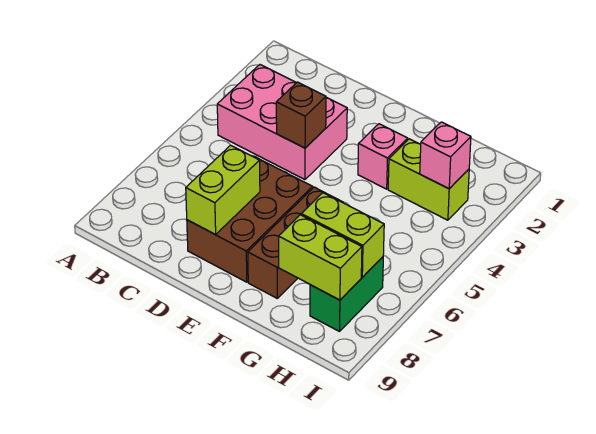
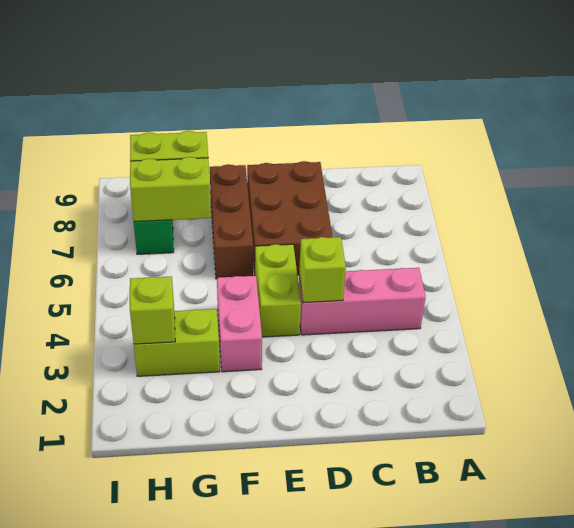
pink 2x3 brick [217,65,347,180] -> pink 1x3 brick [299,268,426,335]
brown 1x1 brick [276,82,326,148] -> lime 1x1 brick [299,237,346,303]
lime 1x2 brick [186,145,260,235] -> lime 1x2 brick moved to [255,244,301,337]
pink 1x1 brick [358,124,408,189] -> pink 1x2 brick [217,276,262,372]
pink 1x1 brick [420,122,471,189] -> lime 1x1 brick [130,276,175,344]

